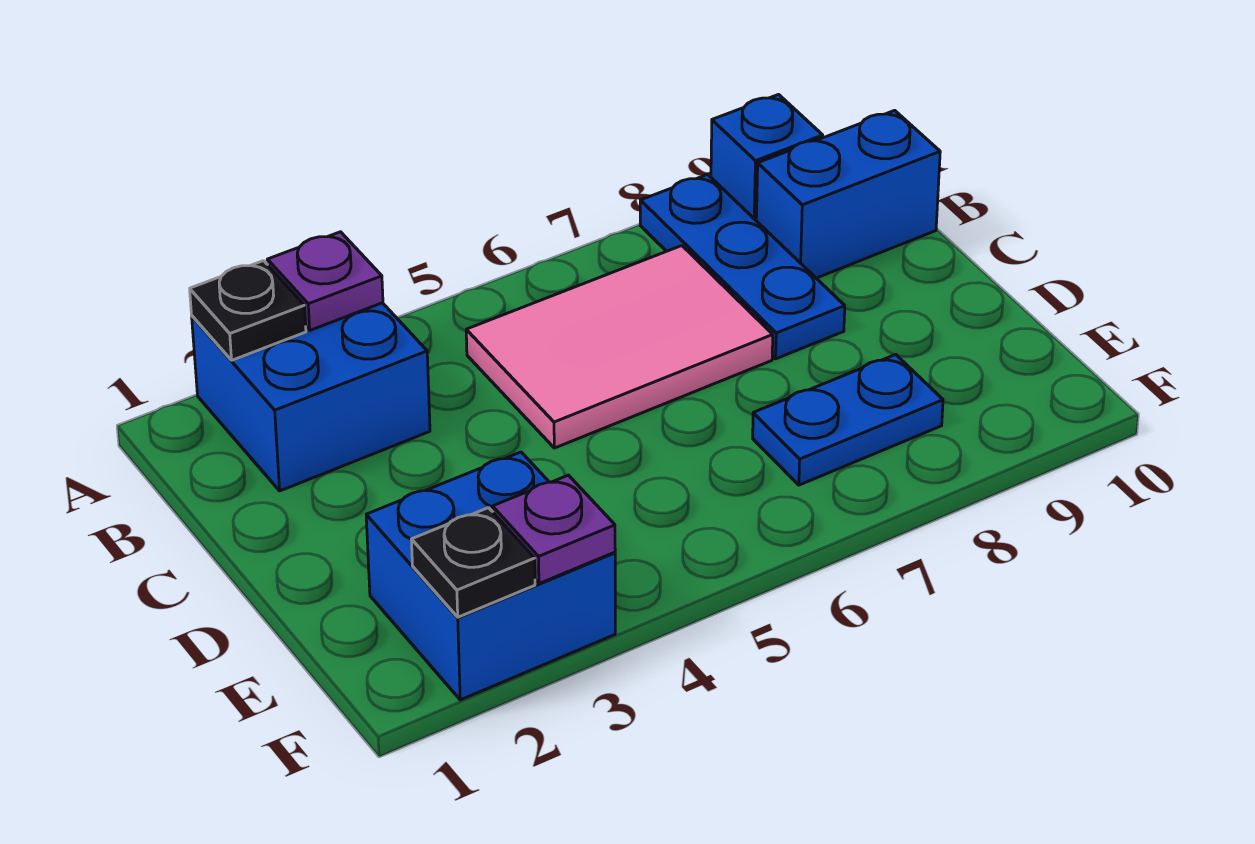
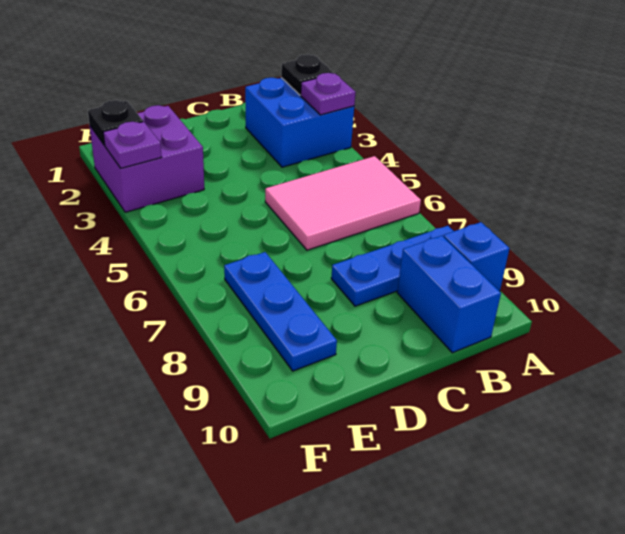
pink 2x3 tile [466,246,773,448] -> pink 2x3 tile turned to [265,156,421,250]
blue 2x2 brick [366,452,615,700] -> purple 2x2 brick [90,105,204,212]
blue 1x2 plate [753,355,943,485] -> blue 1x3 plate [224,252,337,371]

